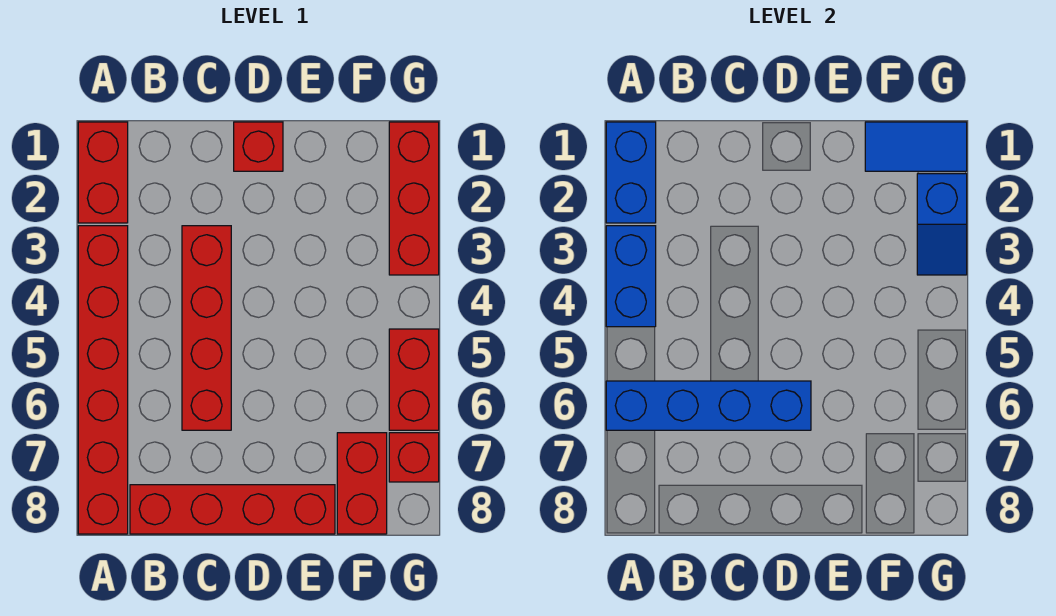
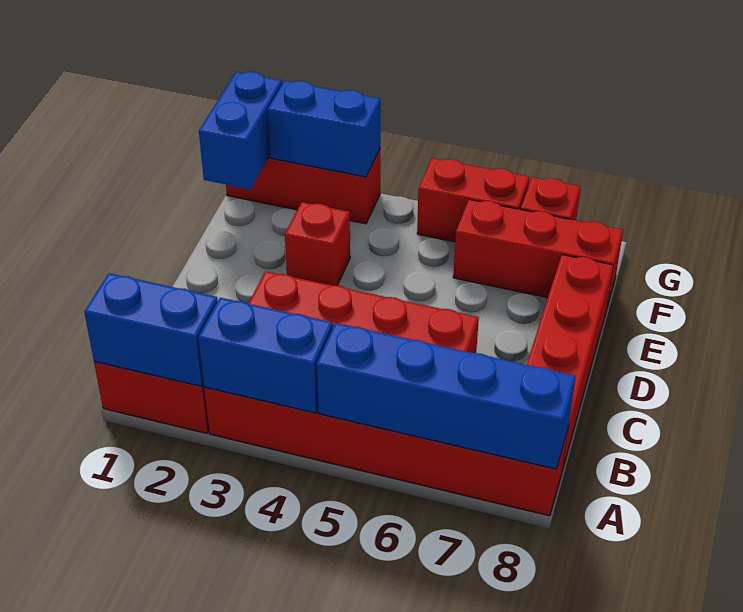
blue 1x4 brick [606,381,811,430] -> blue 1x4 brick turned to [317,323,576,469]
red 1x1 brick [234,122,283,171] -> red 1x1 brick moved to [285,202,350,286]
blue 1x2 tile [865,122,967,171] -> blue 1x2 brick [199,72,282,189]
red 1x2 brick [337,433,387,534] -> red 1x3 brick [453,199,623,307]
blue 1x2 slope [917,174,967,275] -> blue 1x2 brick [268,81,381,177]

